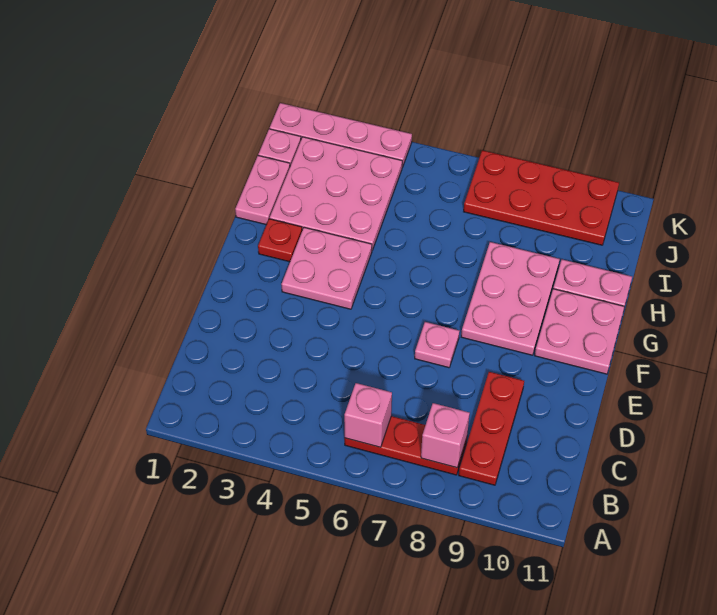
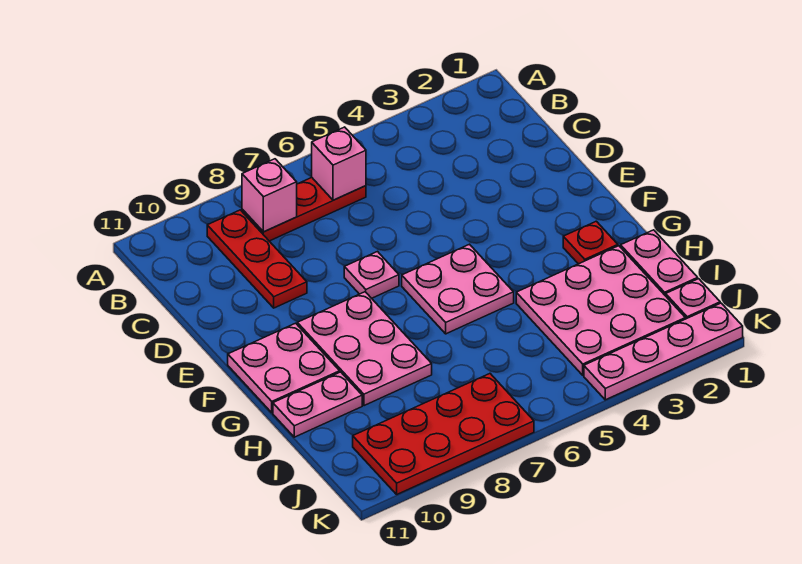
pink 2x2 plate [281,227,372,309] -> pink 2x2 plate moved to [402,244,514,334]

